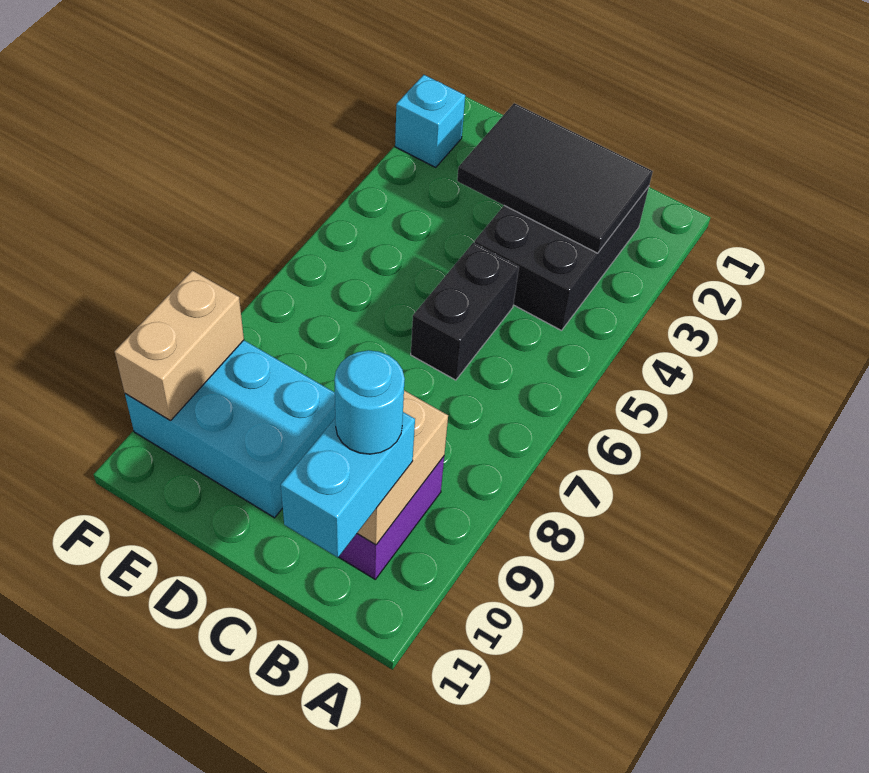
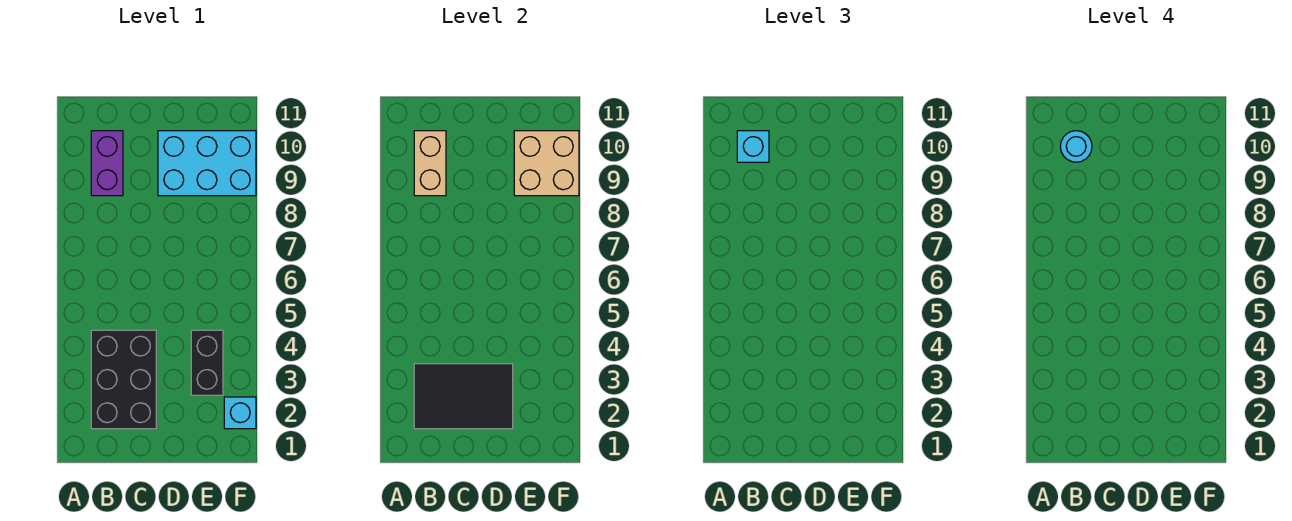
cyan 1x2 brick [281,412,415,557] -> cyan 1x1 brick [737,131,769,162]
black 1x2 brick [411,243,519,380] -> black 1x2 brick moved to [191,330,223,395]
tan 1x2 brick [115,271,244,421] -> tan 2x2 brick [514,131,579,196]

